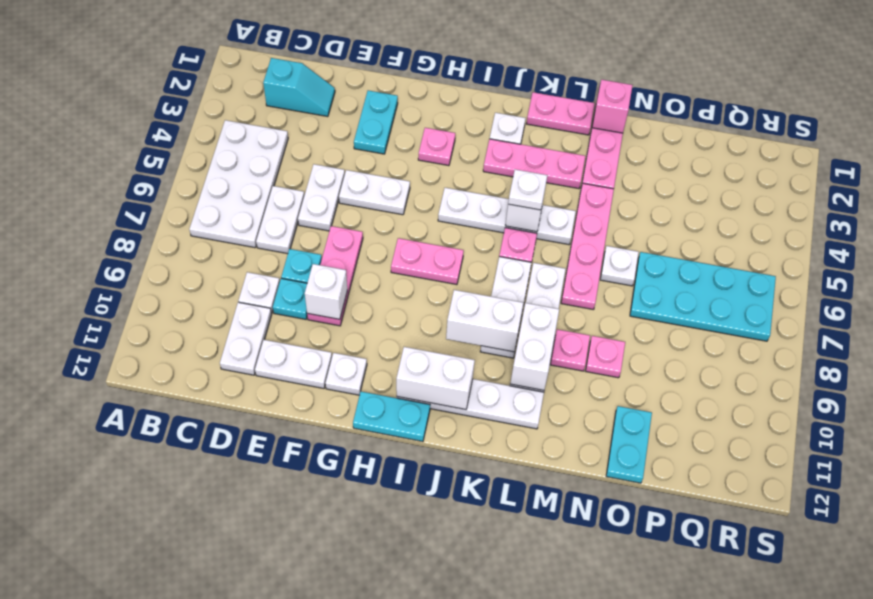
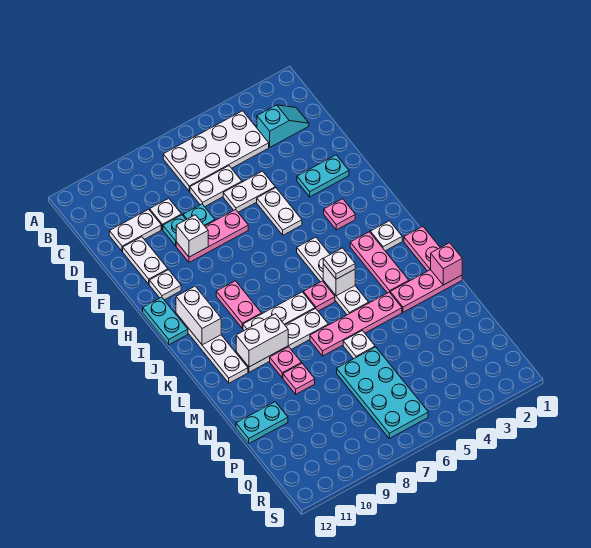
cyan 1x2 slope [263,58,335,117] -> cyan 1x2 slope turned to [257,105,309,147]
pink 1x2 plate [391,238,464,285] -> pink 1x2 plate moved to [216,281,262,328]
white 1x2 brick [446,290,523,352] -> none

